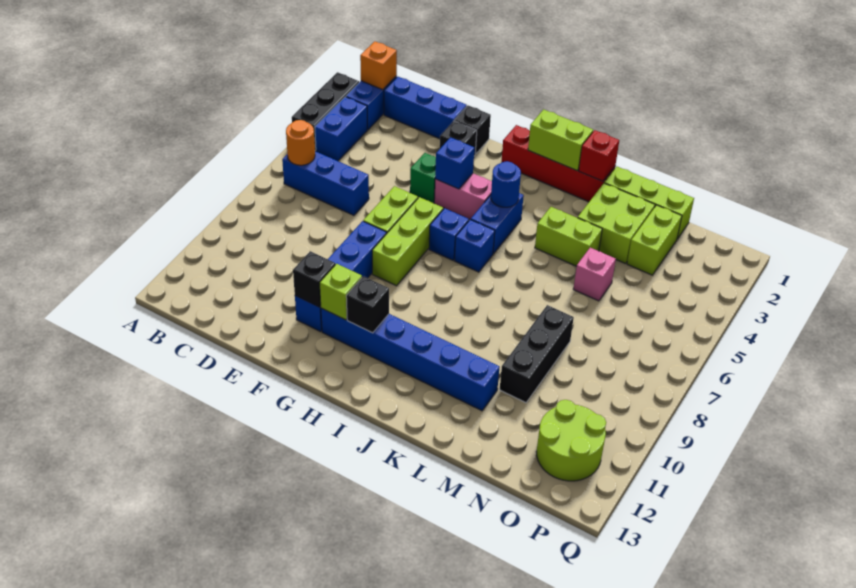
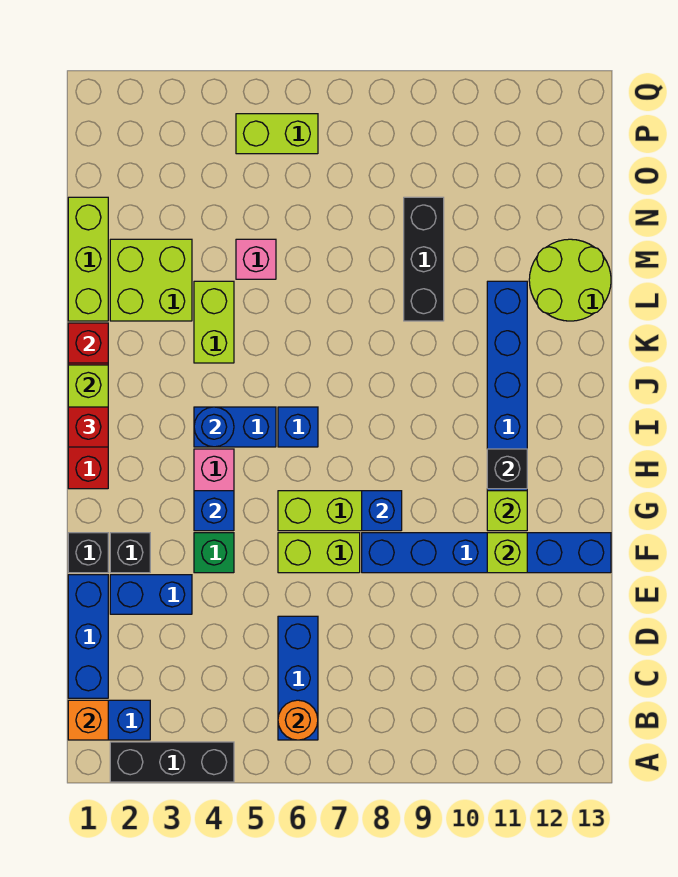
blue 1x2 brick [315,97,367,161] -> blue 1x2 brick moved to [110,575,192,614]
blue 1x4 brick [295,221,387,332] -> blue 1x6 brick [362,533,611,573]
black 1x1 brick [293,251,335,307] -> lime 1x1 brick [487,533,527,573]
blue 1x1 brick [429,208,469,260] -> blue 1x1 brick moved to [362,491,402,531]
none -> red 1x1 brick [68,407,108,447]
black 1x3 brick [500,305,574,403] -> black 1x3 brick turned to [404,197,444,321]
lime 1x2 brick [627,205,682,275] -> lime 1x2 brick moved to [236,114,318,154]
lime 2x2 round brick [536,400,606,481] -> lime 2x2 round brick moved to [529,239,611,321]

